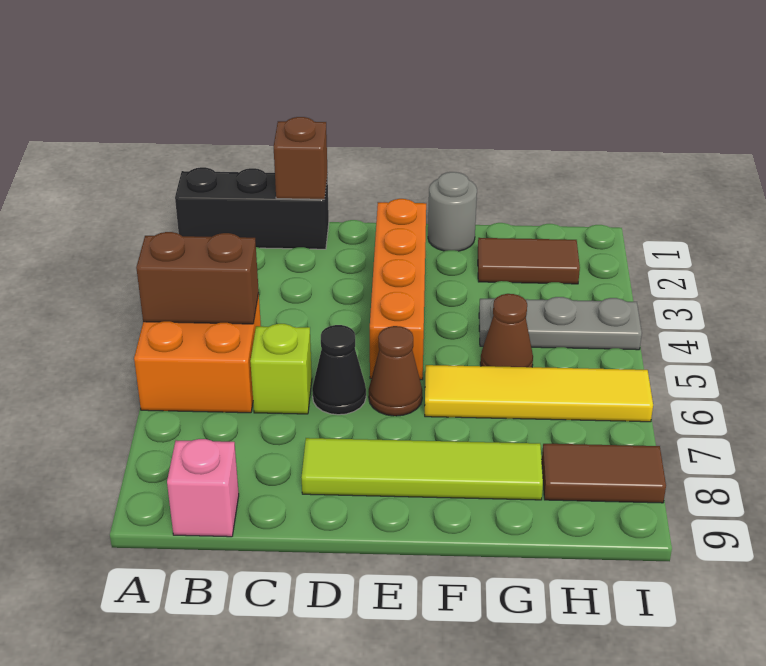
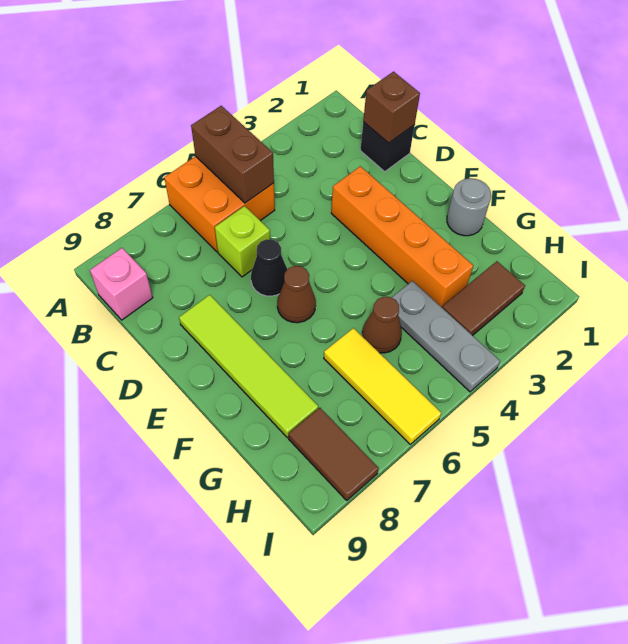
black 1x3 brick [175,167,329,249] -> black 1x1 brick [360,122,415,171]
orange 1x4 brick [370,199,426,380] -> orange 1x4 brick turned to [331,166,473,307]
yellow 1x4 tile [425,365,653,422] -> yellow 1x3 tile [324,328,441,444]
brown 1x2 tile [478,238,580,284] -> brown 1x2 tile turned to [442,261,525,336]

